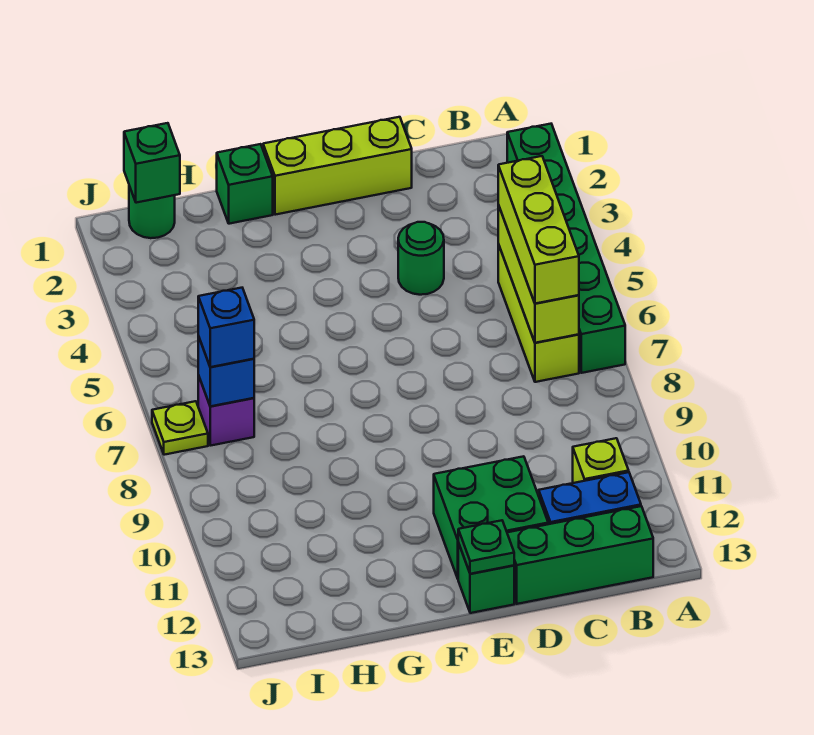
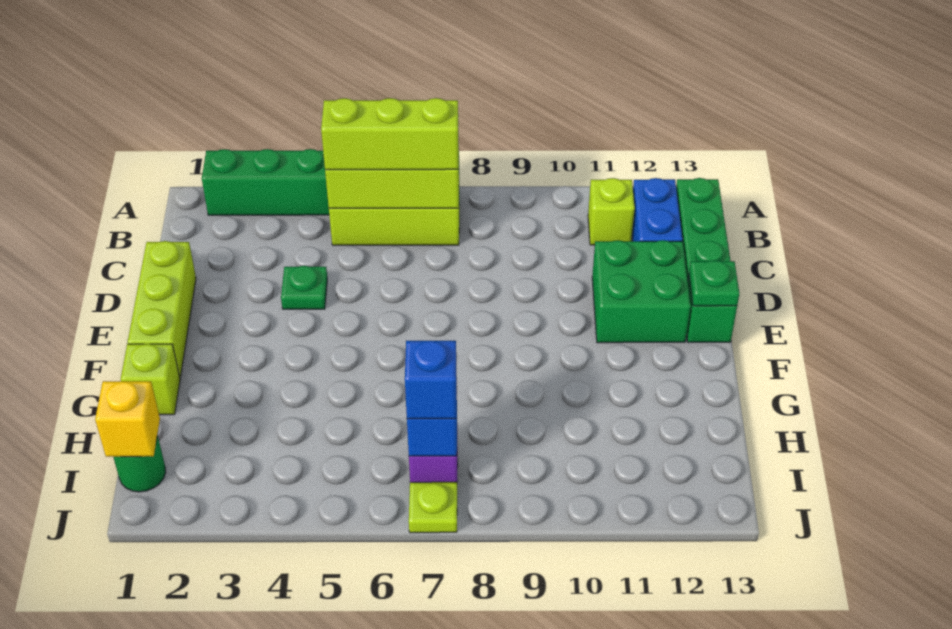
green 1x1 round brick [398,222,444,295] -> green 1x1 plate [281,266,327,309]
green 1x1 brick [217,144,273,224] -> lime 1x1 brick [121,344,180,415]
green 1x1 brick [124,123,180,203] -> yellow 1x1 brick [95,381,160,457]

